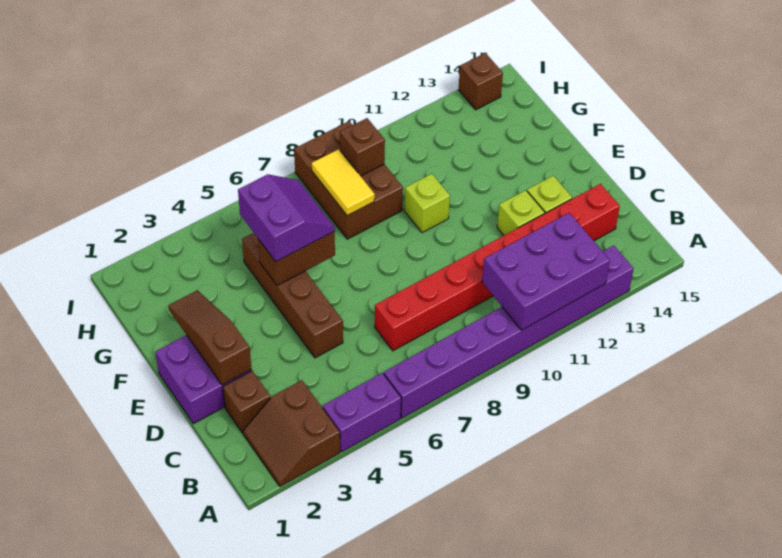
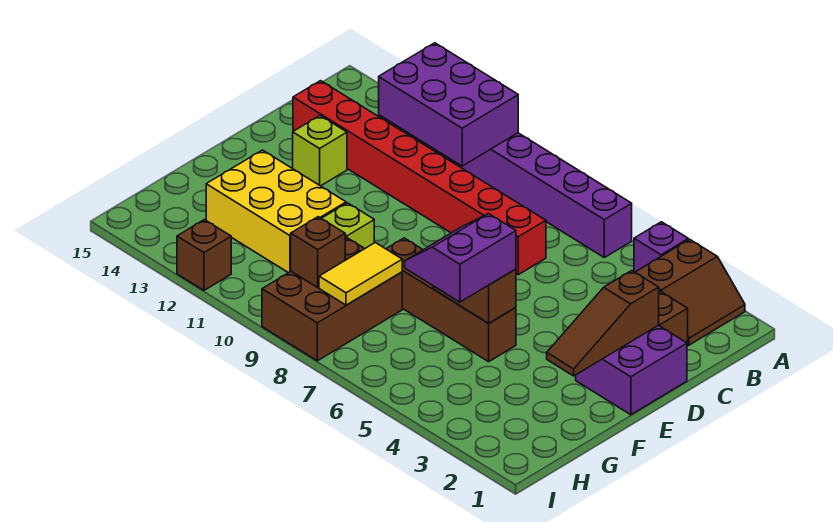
purple 1x2 brick [323,373,401,452] -> purple 1x1 brick [634,222,688,272]
brown 1x4 brick [242,233,343,358] -> brown 1x4 brick turned to [387,238,516,362]
lime 1x1 brick [497,190,545,235] -> none
none -> yellow 2x3 brick [206,150,346,273]
brown 1x1 brick [458,53,503,110] -> brown 1x1 brick moved to [177,220,231,290]

